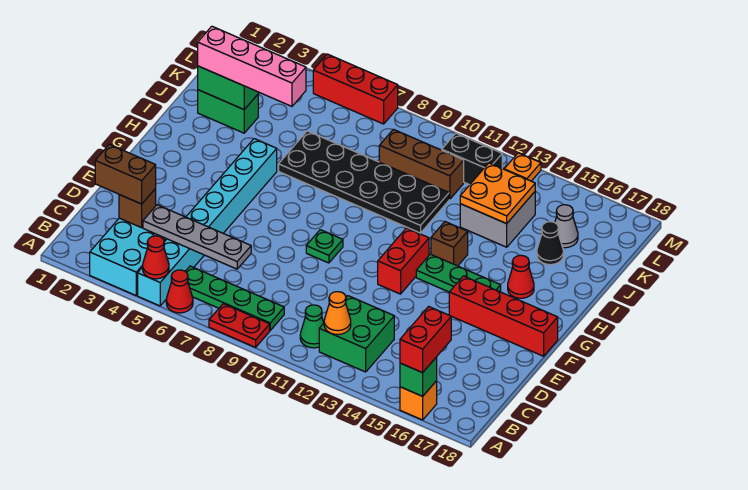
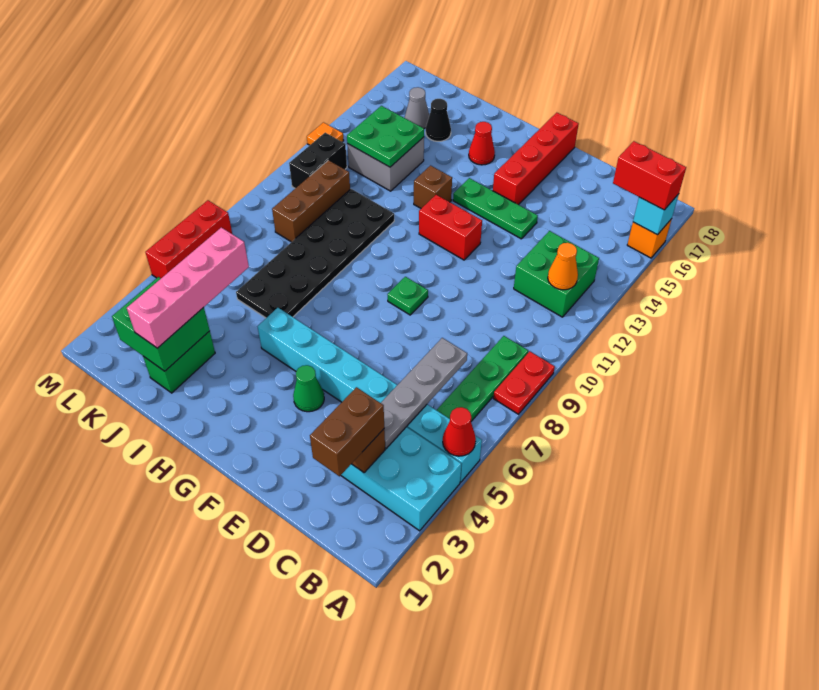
red 1x1 cone [166,270,193,313] -> none
green 1x1 brick [400,357,437,396] -> cyan 1x1 brick [633,194,679,235]
green 1x1 cone [300,305,324,348] -> green 1x1 cone moved to [293,365,324,412]
green 1x3 plate [416,254,501,292] -> green 1x3 plate turned to [453,178,538,239]
orange 2x2 plate [460,163,535,224] -> green 2x2 plate [347,106,424,167]

